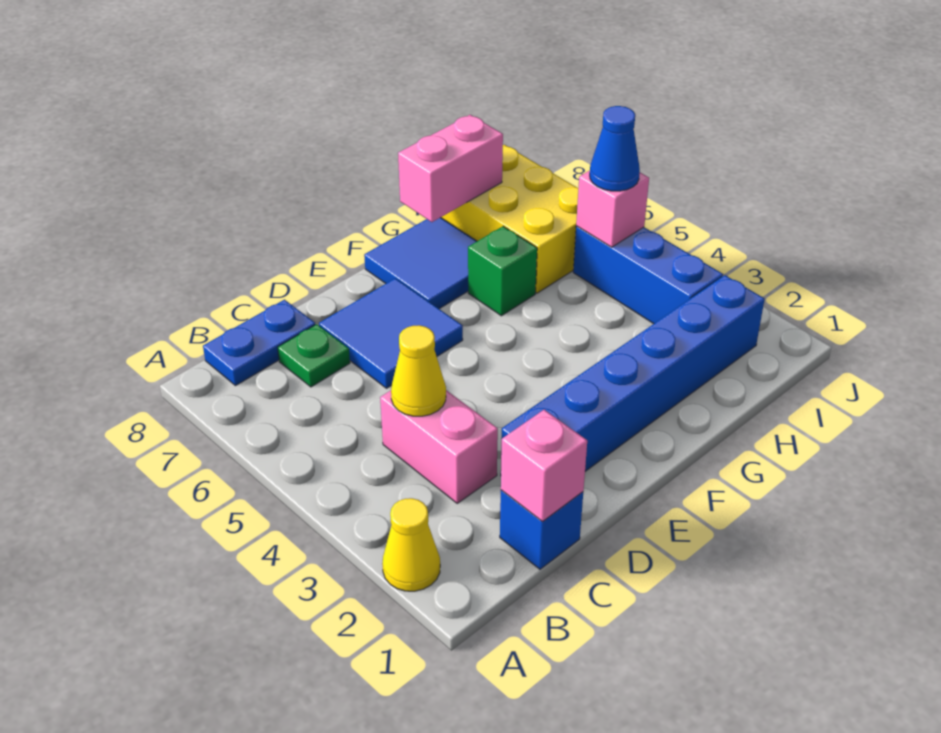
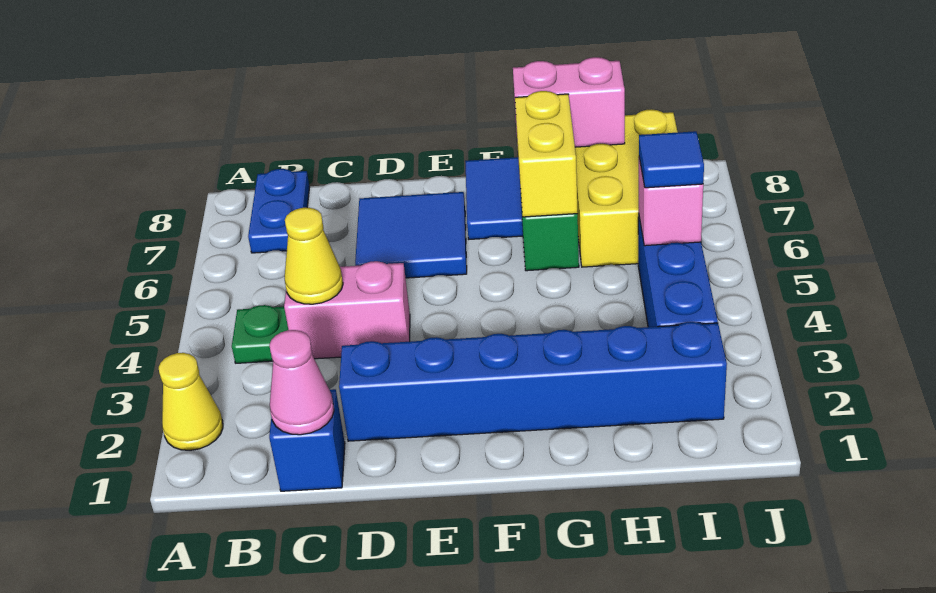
blue 1x2 plate [203,300,315,386] -> blue 1x2 plate turned to [248,169,309,253]
pink 1x1 brick [501,410,587,522] -> pink 1x1 cone [269,330,334,435]
pink 1x2 brick [380,390,498,503] -> pink 1x2 brick turned to [284,261,410,359]
green 1x1 plate [278,324,350,387] -> green 1x1 plate moved to [232,305,288,363]
none -> yellow 1x2 brick [515,91,578,217]
blue 1x1 cone [590,106,640,191] -> blue 1x1 tile [639,131,704,188]

